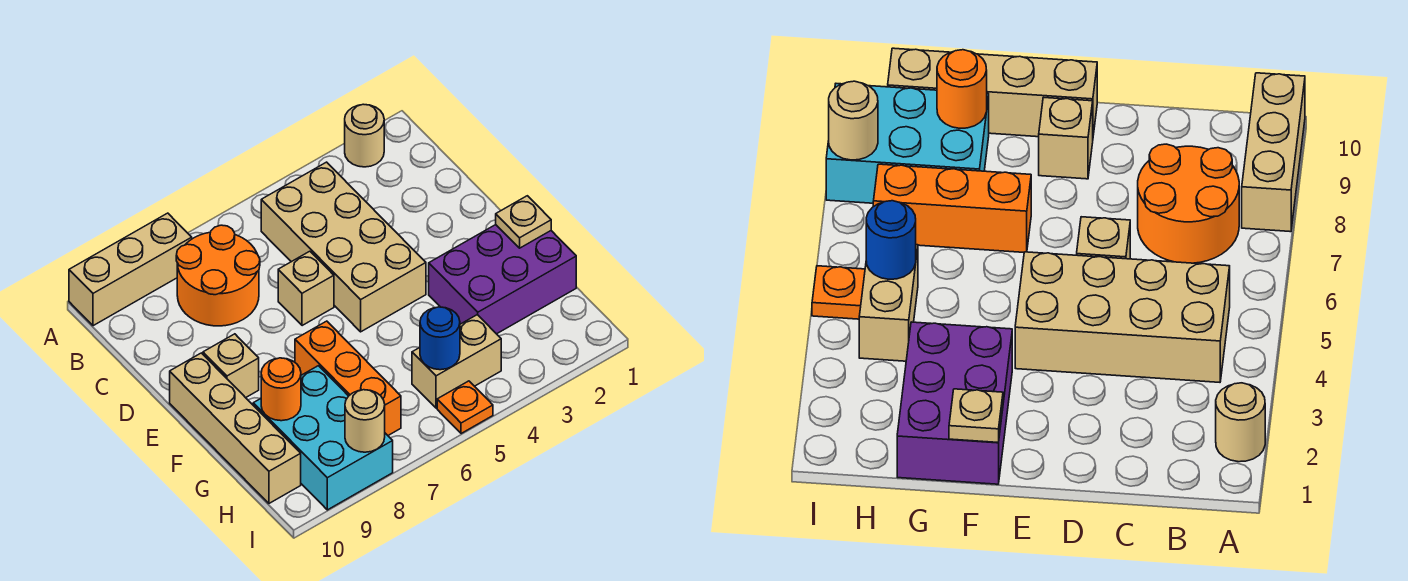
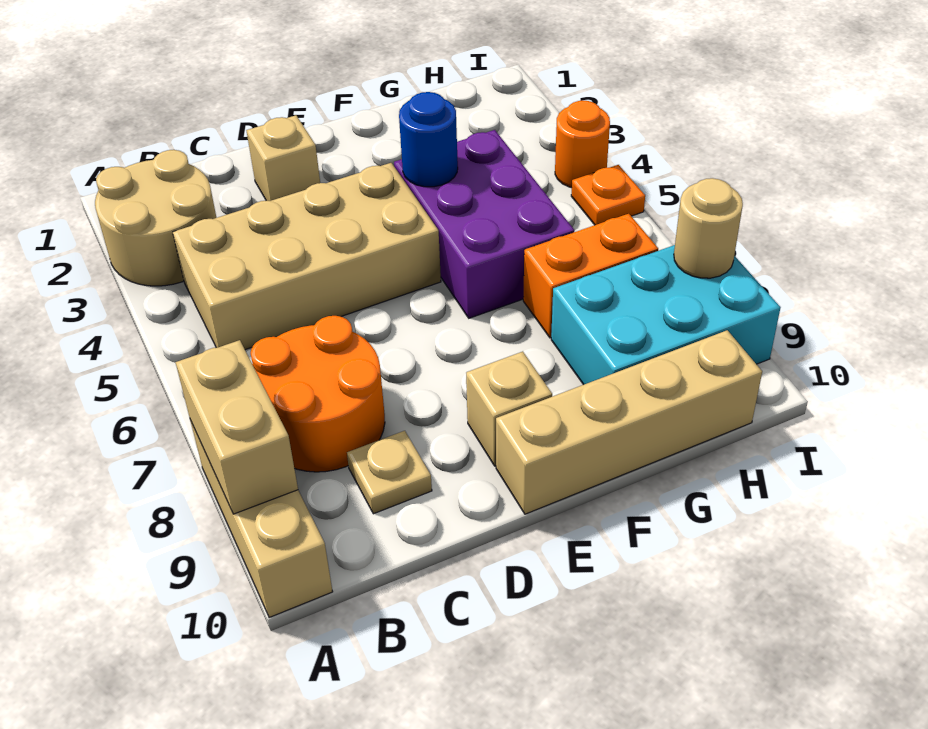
tan 1x1 round brick [345,104,384,167] -> tan 2x2 round brick [95,150,216,286]
tan 1x1 brick [278,251,334,326] -> tan 1x1 brick moved to [246,115,320,201]
purple 2x3 brick [429,225,576,334] -> purple 2x3 brick moved to [394,130,574,318]
tan 1x1 plate [496,196,551,248] -> tan 1x1 plate moved to [347,431,432,514]
orange 1x3 brick [295,321,401,435] -> orange 1x2 brick [523,214,658,338]
orange 1x1 round brick [261,358,301,421] -> orange 1x1 round brick moved to [555,101,610,188]
tan 1x2 brick [412,315,501,408] -> tan 1x2 brick moved to [175,340,298,514]
blue 1x1 round brick [420,307,460,370] -> blue 1x1 round brick moved to [399,92,458,187]

